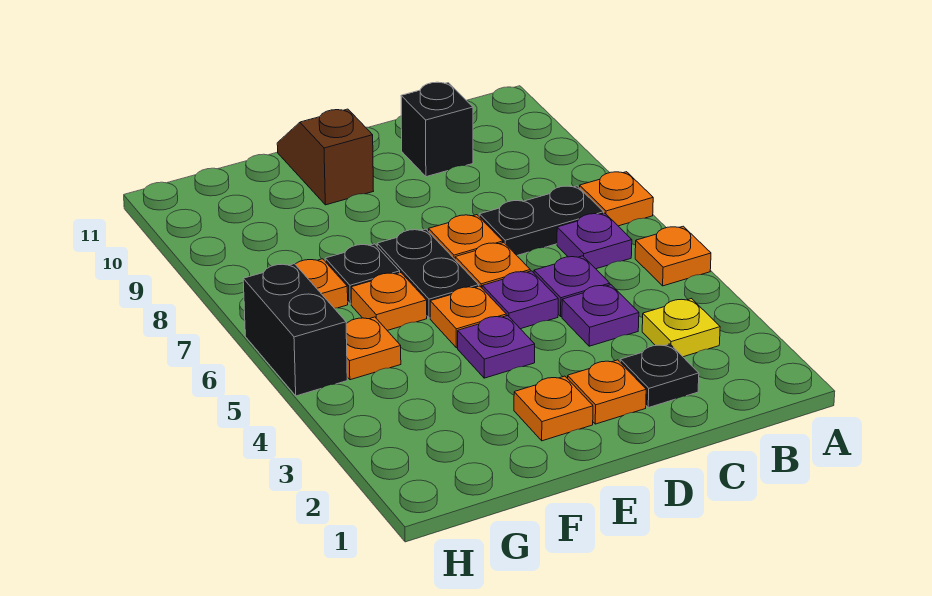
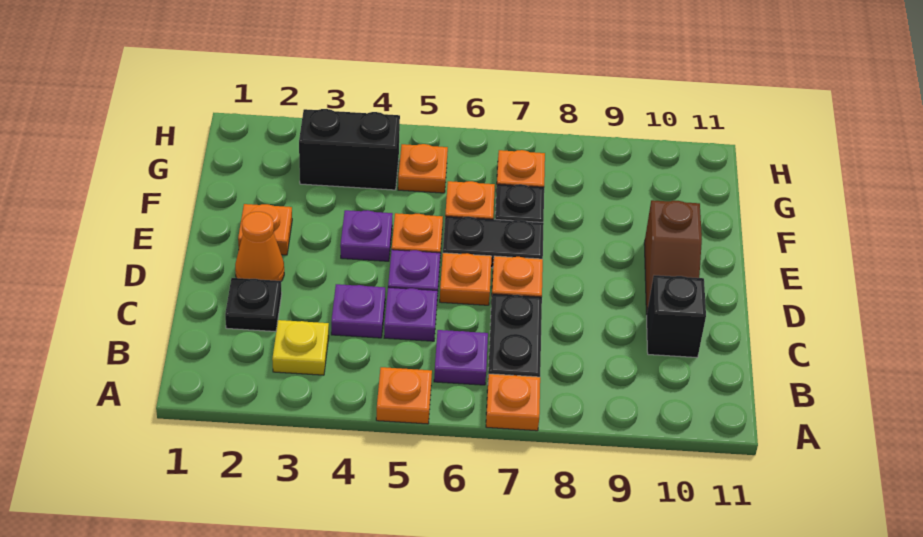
orange 1x1 plate [568,360,646,424] -> orange 1x1 cone [235,212,284,281]
brown 1x2 slope [277,109,373,205] -> brown 1x2 slope turned to [644,200,702,315]
black 1x2 brick [243,264,347,396] -> black 1x2 brick moved to [299,109,400,190]

